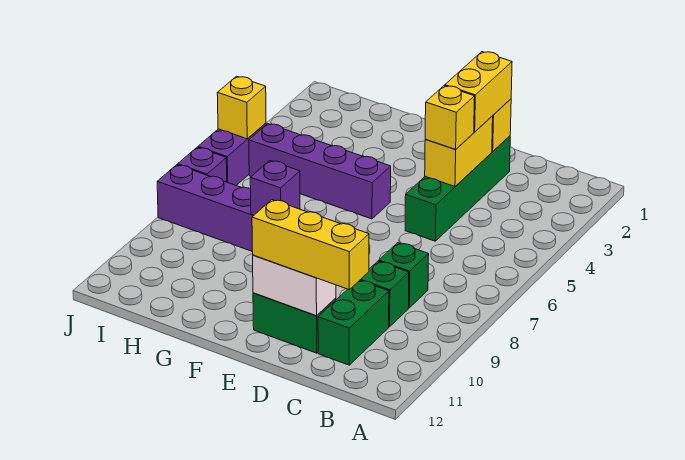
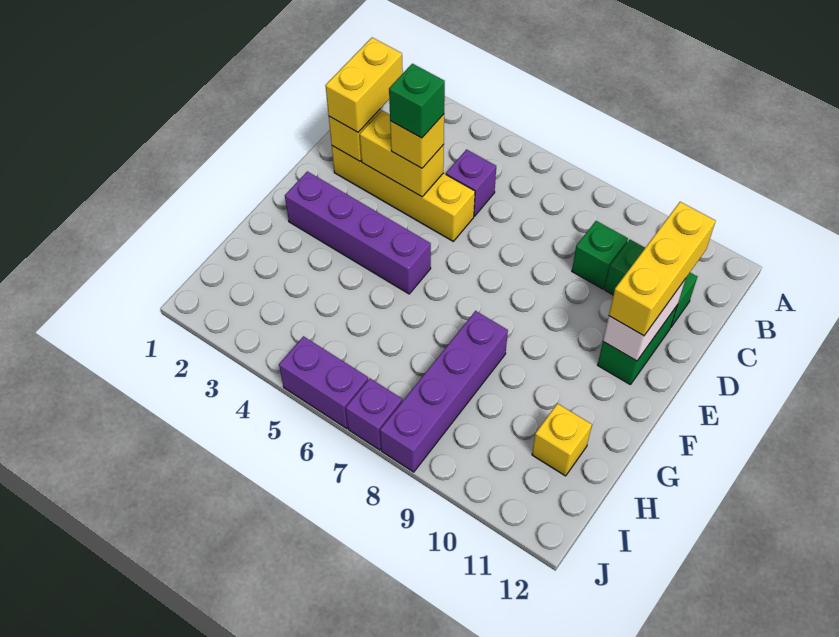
green 1x1 brick [379,243,429,308] -> green 1x1 brick moved to [389,64,445,138]
green 1x4 brick [405,136,510,241] -> yellow 1x4 brick [332,146,475,241]
yellow 1x2 brick [445,52,512,132] -> yellow 1x2 brick turned to [325,38,403,132]
purple 1x4 brick [249,124,391,219] -> purple 1x4 brick turned to [285,171,431,294]
purple 1x1 brick [250,161,300,215] -> purple 1x1 brick moved to [446,149,496,216]
yellow 1x1 brick [217,76,266,139] -> yellow 1x1 brick moved to [532,403,592,476]

